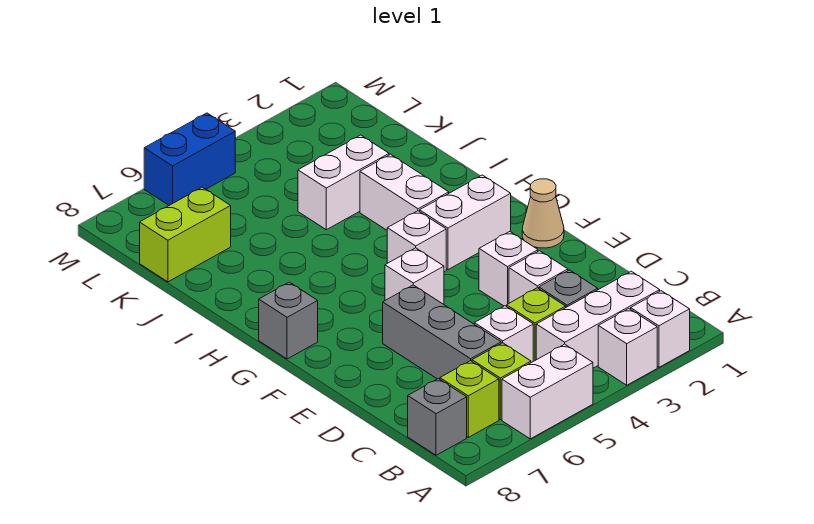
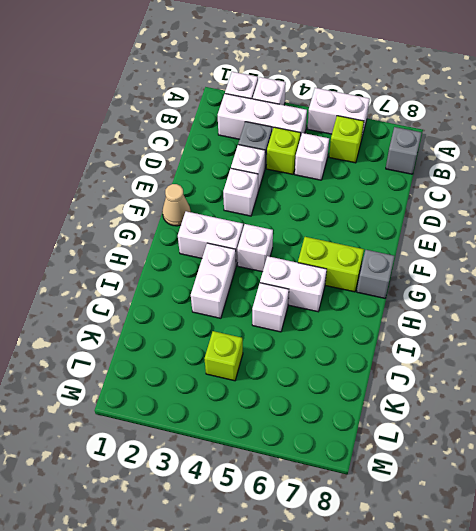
lime 1x1 brick [440,361,499,437] -> lime 1x1 brick moved to [205,331,243,381]
grey 1x3 brick [383,285,501,379] -> none
white 1x1 brick [385,248,444,304] -> white 1x1 brick moved to [252,283,289,332]
white 1x2 brick [298,135,389,230] -> white 1x2 brick moved to [260,256,327,312]
lime 1x2 brick [140,187,231,282] -> lime 1x2 brick moved to [298,237,364,292]
blue 1x2 brick [144,113,235,205] -> none

